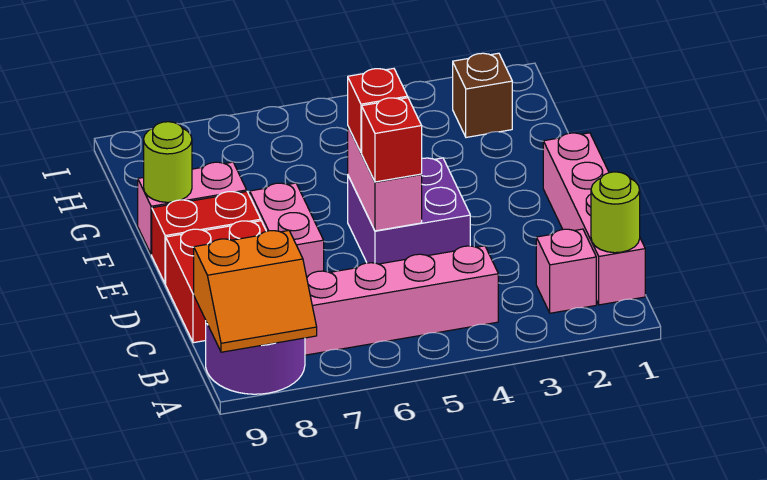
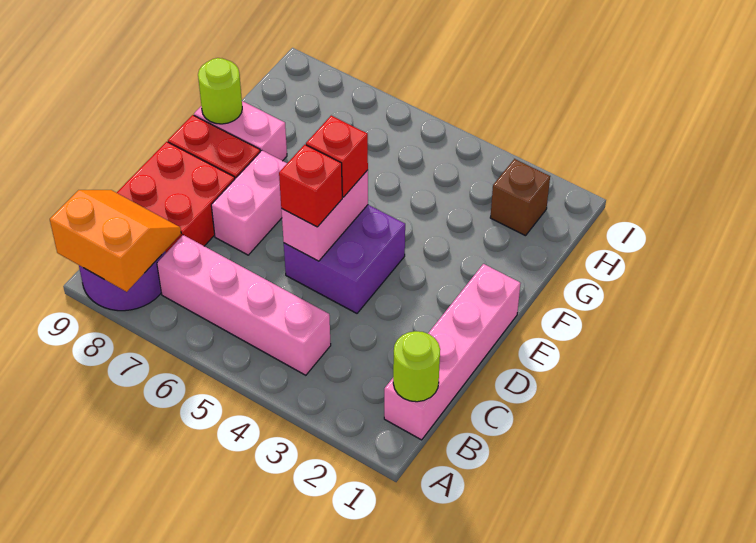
orange 2x2 slope [194,231,317,352] -> orange 2x2 slope turned to [50,190,181,292]
pink 1x1 brick [536,229,596,313] -> none

